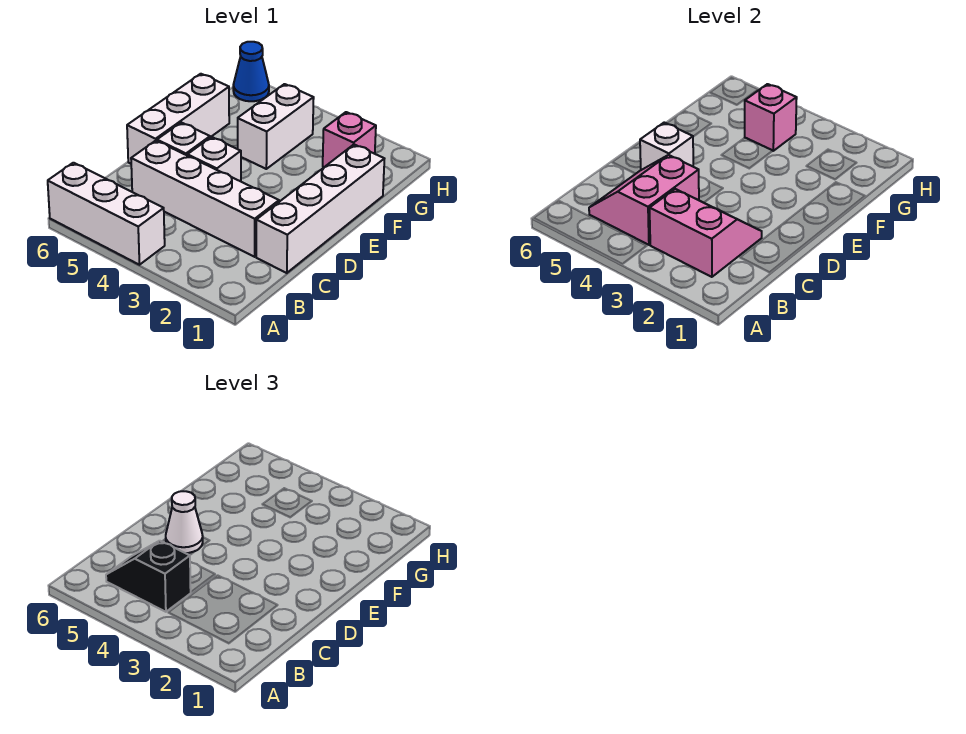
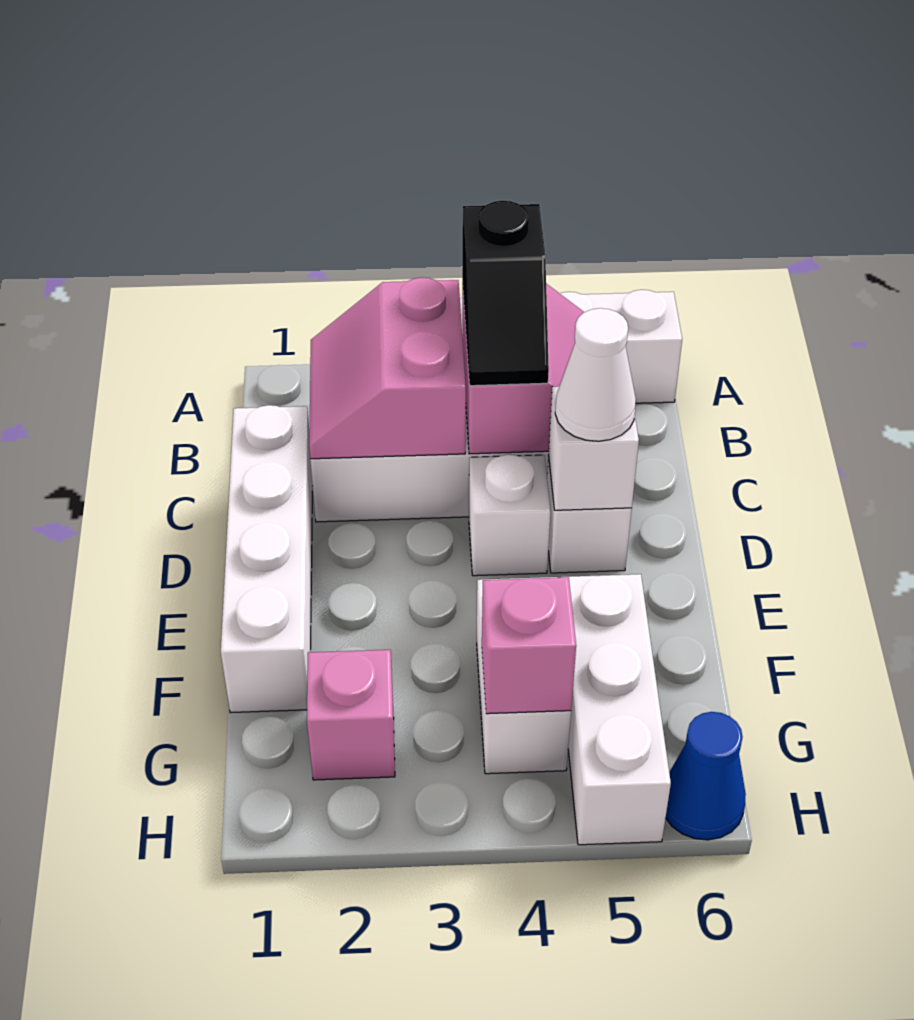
pink 2x2 slope [650,189,762,277] -> pink 2x2 slope turned to [309,277,466,459]
black 1x2 slope [106,541,191,612] -> black 1x2 slope turned to [462,200,549,386]
white 1x3 brick [127,74,229,164] -> white 1x3 brick moved to [568,574,671,845]

